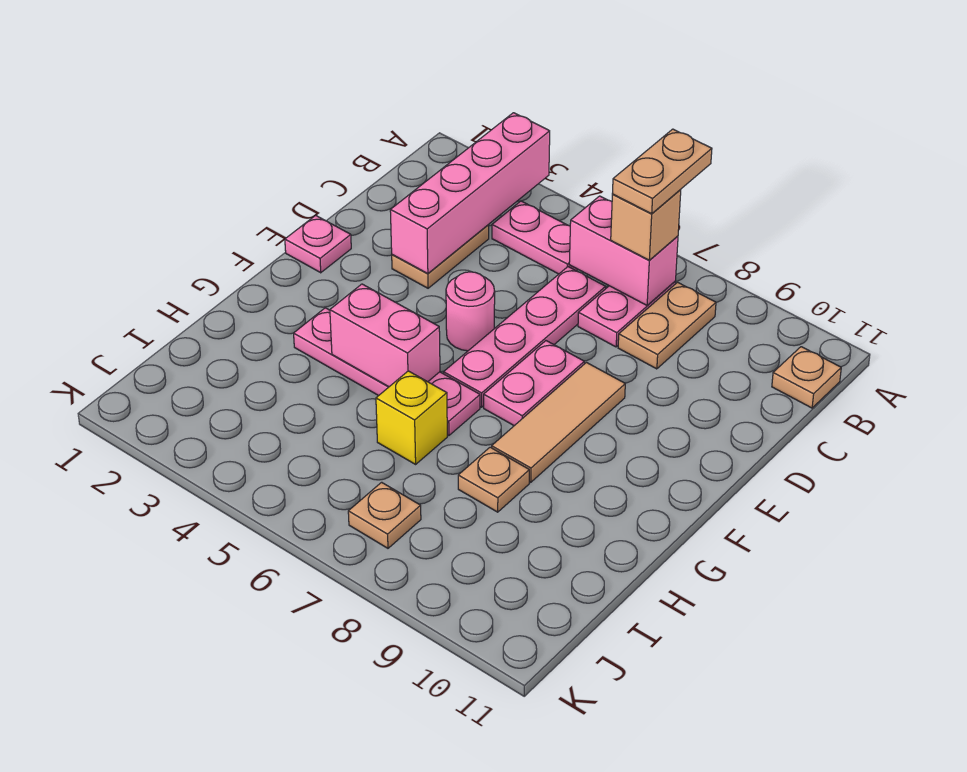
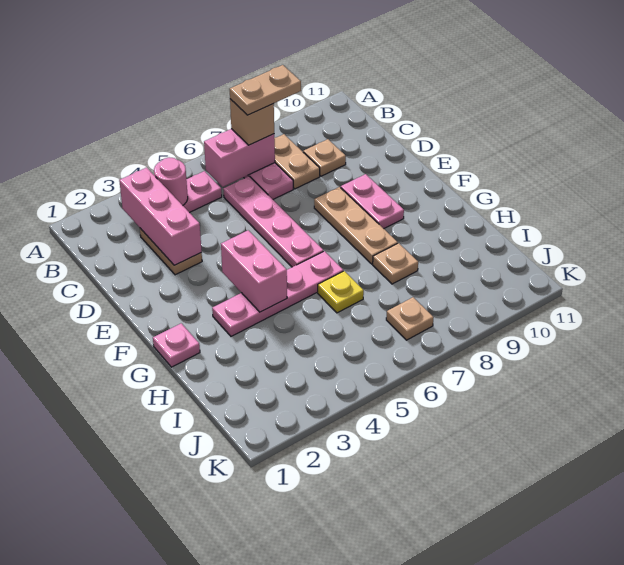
pink 1x4 brick [390,113,550,274] -> pink 1x3 brick [119,168,202,265]
tan 1x2 plate [612,129,712,214] -> tan 1x2 plate turned to [230,65,301,115]
tan 1x1 plate [772,347,841,408] -> tan 1x1 plate moved to [303,139,346,176]
pink 1x1 plate [285,215,351,273] -> pink 1x1 plate moved to [153,323,200,367]
pink 1x1 round brick [446,272,495,351] -> pink 1x1 round brick moved to [154,157,188,205]
pink 1x2 plate [484,341,584,426] -> pink 1x2 plate moved to [341,174,404,229]
tan 1x3 tile [492,363,625,482] -> tan 1x3 plate [314,187,398,264]
pink 1x2 brick [330,284,440,387] -> pink 1x2 brick turned to [221,230,287,312]
yellow 1x1 brick [376,371,447,464] -> yellow 1x1 plate [318,271,364,313]

